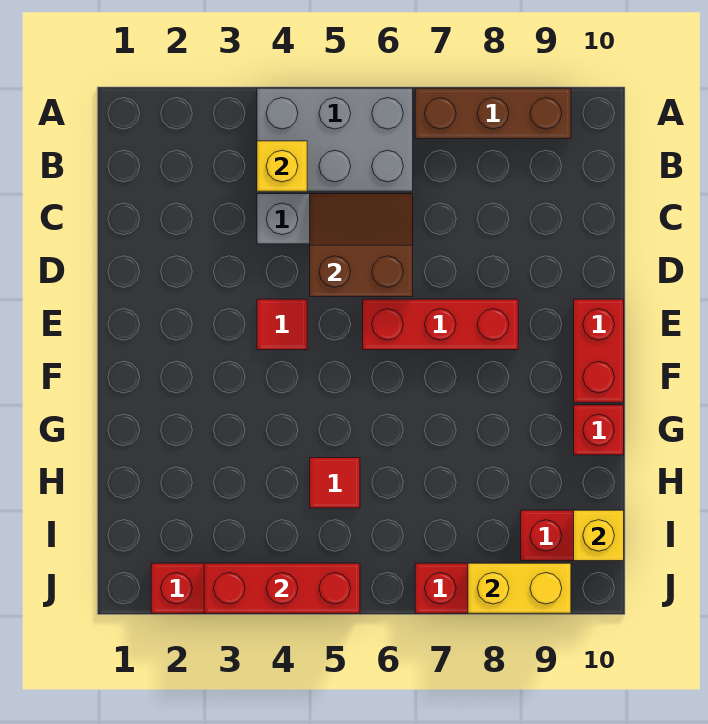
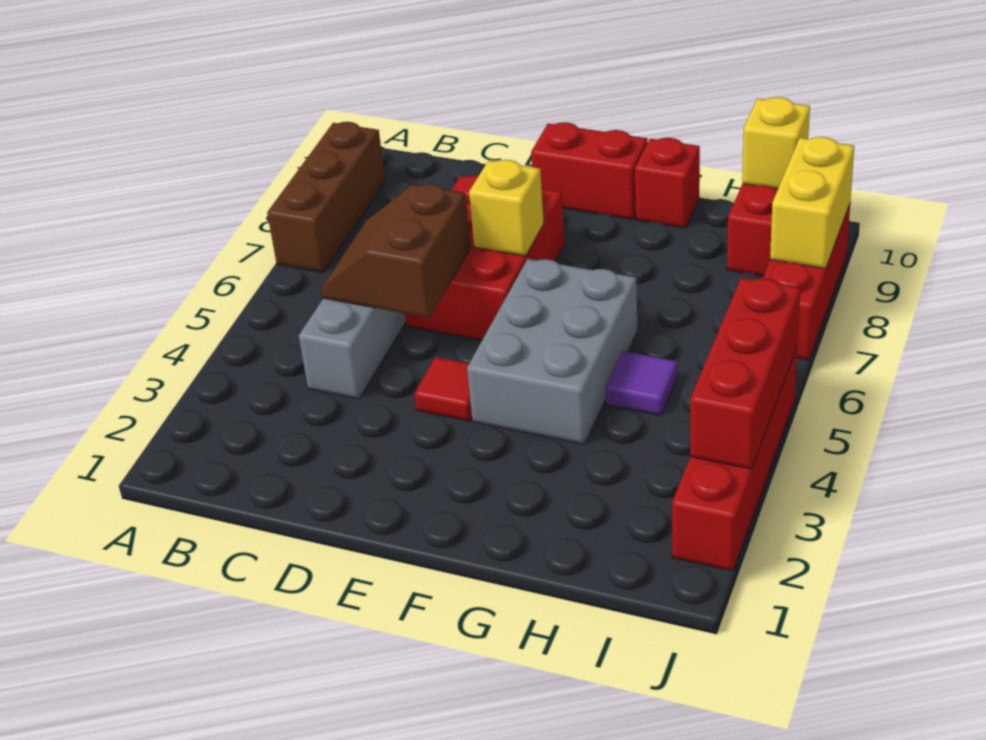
grey 2x3 brick [257,88,413,191] -> grey 2x3 brick moved to [467,259,638,444]
yellow 1x1 brick [257,141,307,191] -> yellow 1x1 brick moved to [469,160,544,256]
red 1x3 brick [363,299,518,350] -> red 2x3 brick [405,175,565,340]
red 1x1 tile [310,458,360,508] -> purple 1x1 tile [605,351,677,415]

